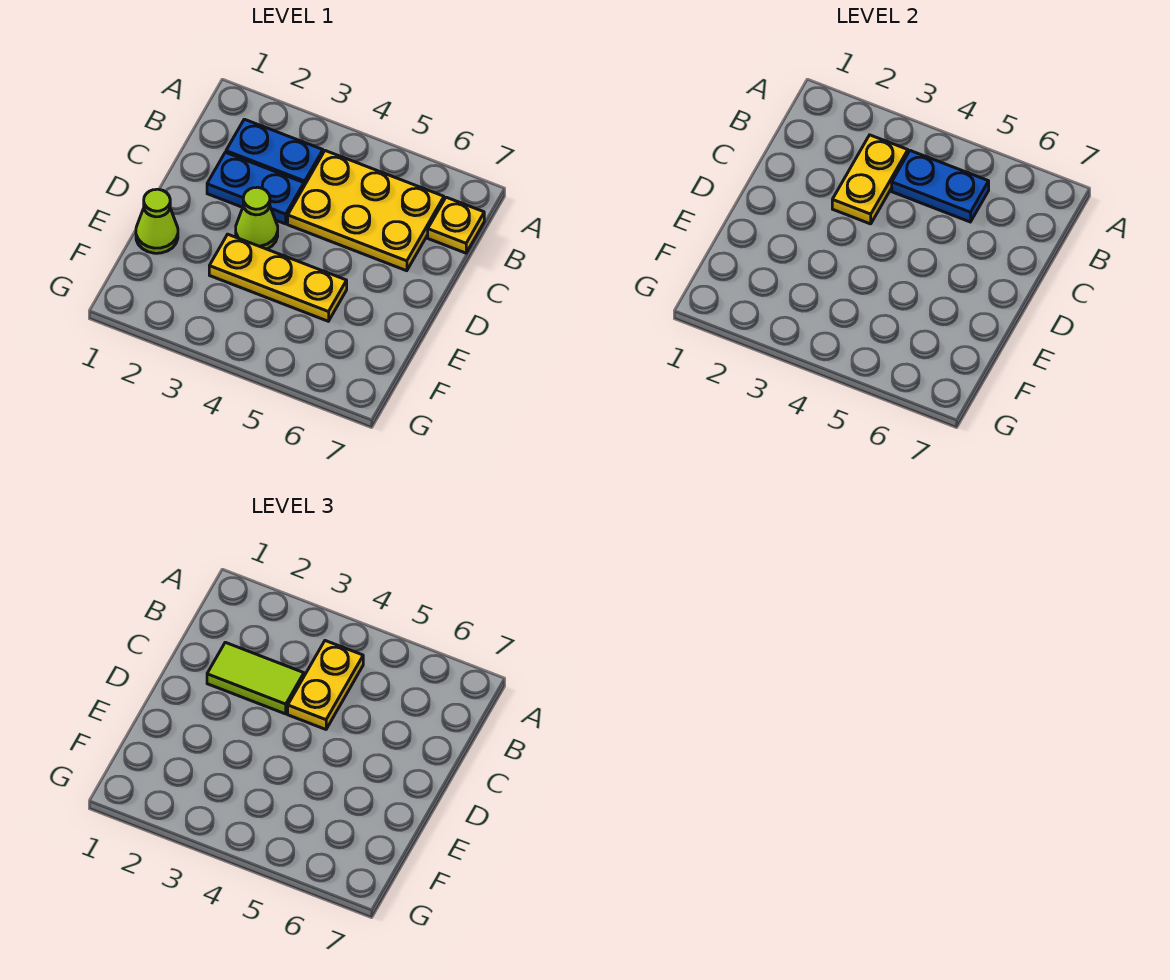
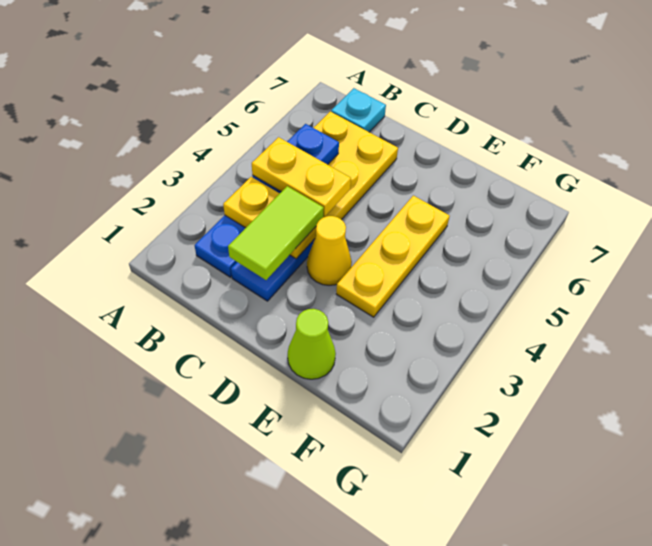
yellow 1x1 plate [428,197,484,253] -> cyan 1x1 plate [331,88,386,132]
lime 1x1 cone [236,187,278,249] -> yellow 1x1 cone [307,216,352,285]

